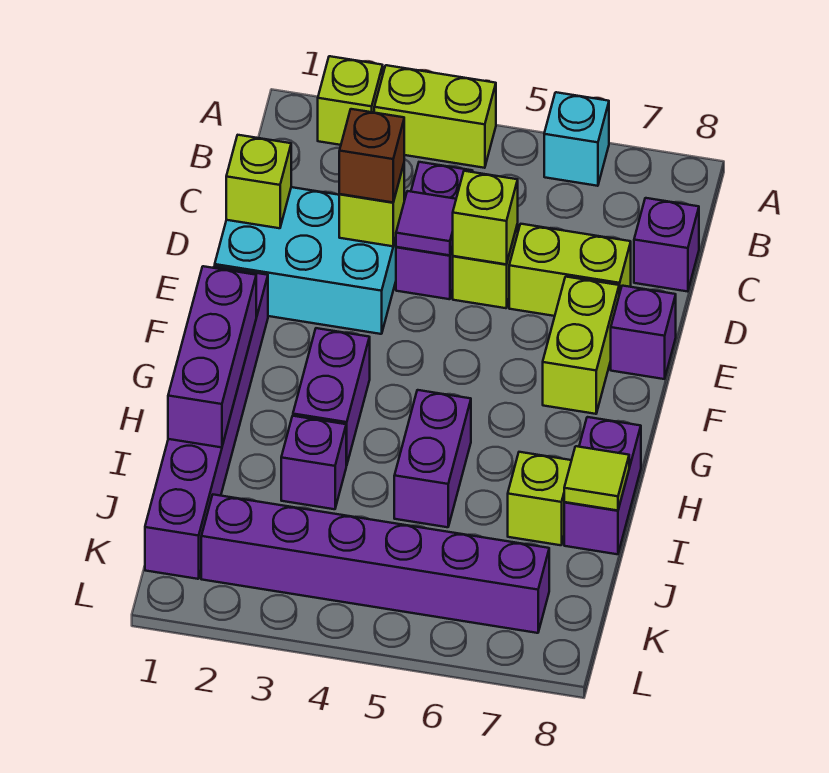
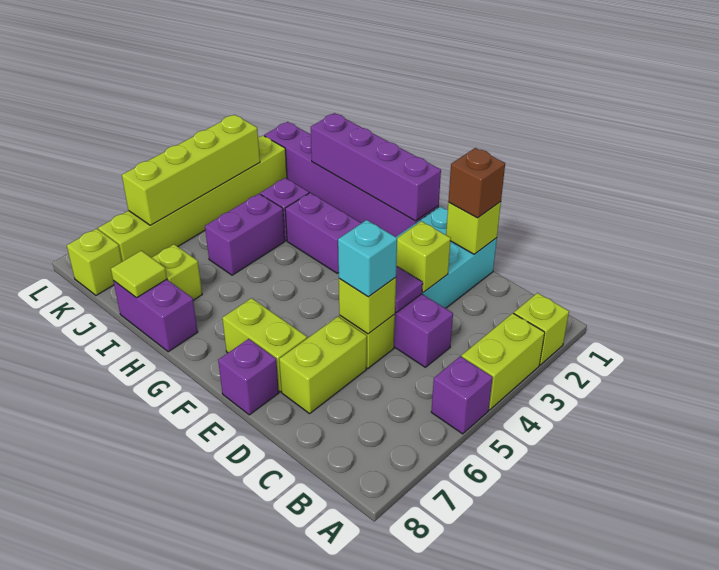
cyan 1x1 brick [544,92,609,186] -> cyan 1x1 brick moved to [338,220,397,297]
purple 1x1 brick [634,198,699,292] -> purple 1x1 brick moved to [431,356,493,434]
brown 1x1 brick [339,109,404,202] -> brown 1x1 brick moved to [448,148,505,218]
purple 1x3 brick [168,266,256,447] -> purple 1x4 brick [311,113,441,221]
purple 1x2 brick [394,390,471,527] -> purple 1x2 brick turned to [205,194,285,275]
purple 1x6 brick [201,495,549,633] -> lime 1x6 brick [98,136,287,262]
none -> lime 1x4 brick [122,115,260,225]
none -> lime 1x1 brick [67,229,122,295]

